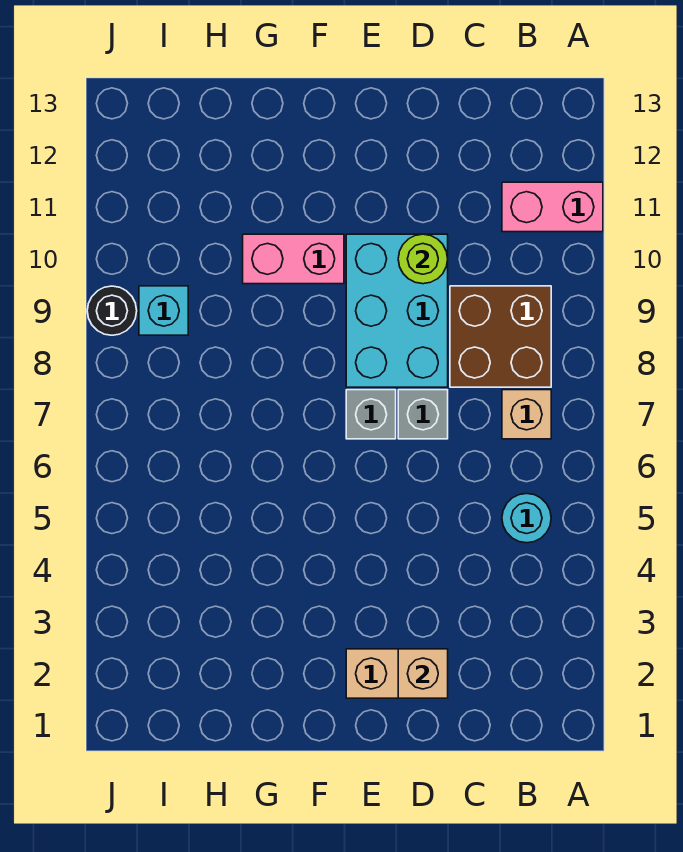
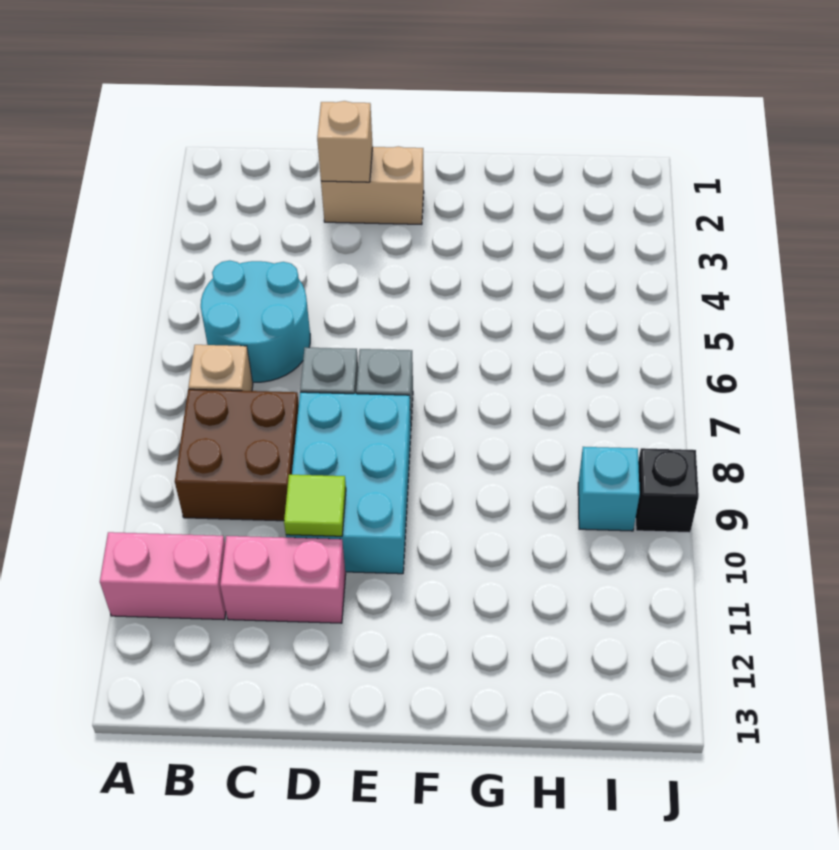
cyan 1x1 round brick [502,493,551,543] -> cyan 2x2 round brick [201,261,310,382]
lime 1x1 round brick [398,234,448,284] -> lime 1x1 tile [284,475,346,536]
pink 1x2 brick [243,234,344,284] -> pink 1x2 brick moved to [220,536,346,623]
black 1x1 round brick [87,286,137,335] -> black 1x1 brick [636,448,699,533]

